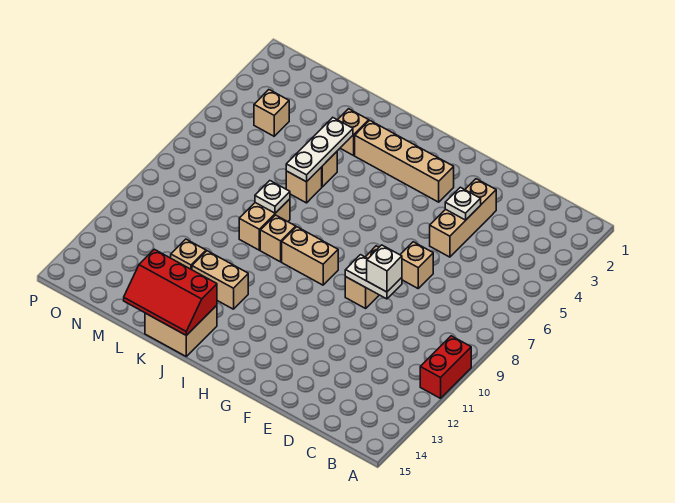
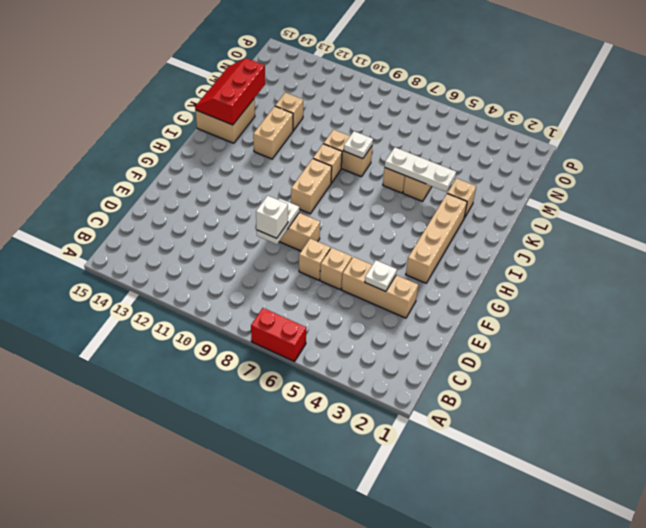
red 1x2 brick [420,336,471,398] -> red 1x2 brick moved to [251,308,306,362]
tan 1x1 brick [254,90,289,136] -> tan 1x1 brick moved to [320,248,352,289]

